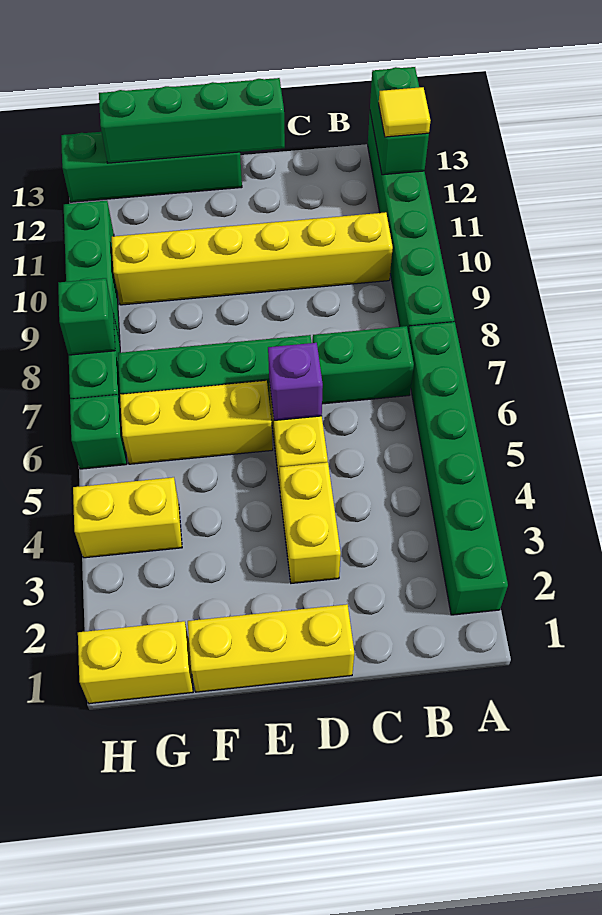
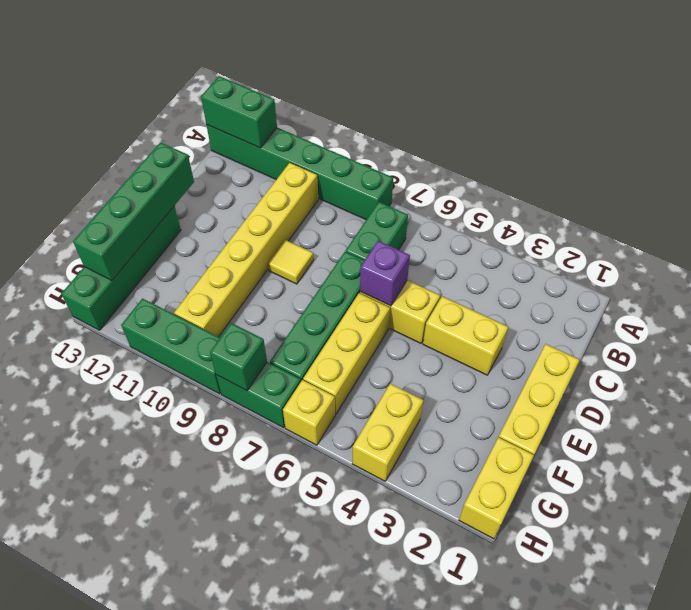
green 1x6 brick [408,322,508,615] -> none
yellow 1x1 tile [379,87,431,137] -> yellow 1x1 tile moved to [268,240,314,284]
green 1x1 brick [70,395,127,469] -> yellow 1x1 brick [283,380,335,445]

